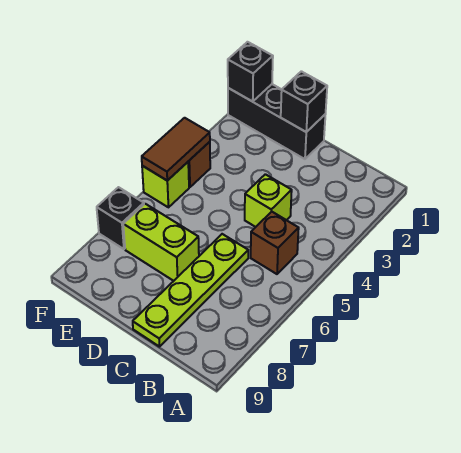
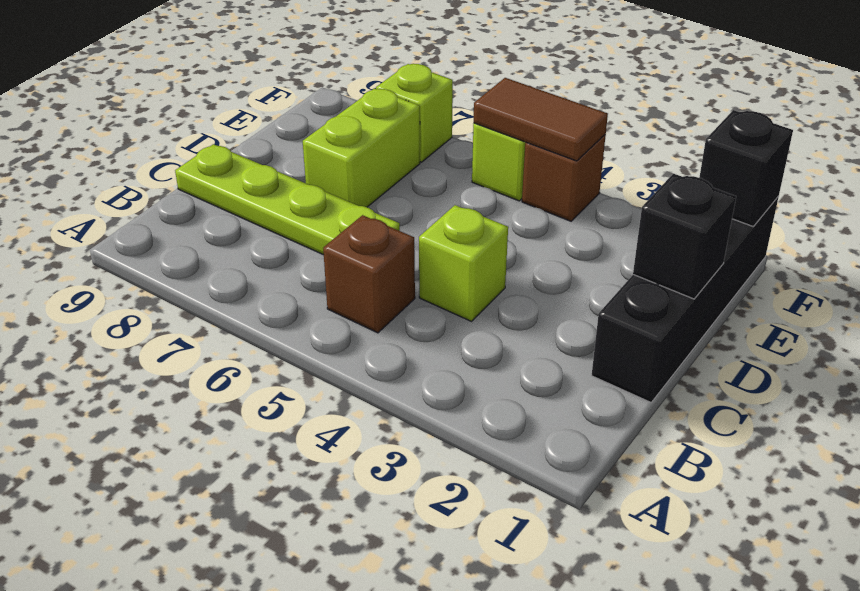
black 1x3 brick [228,84,326,159] -> black 1x4 brick [592,197,778,402]
black 1x1 brick [97,187,144,249] -> lime 1x1 brick [376,64,453,162]

